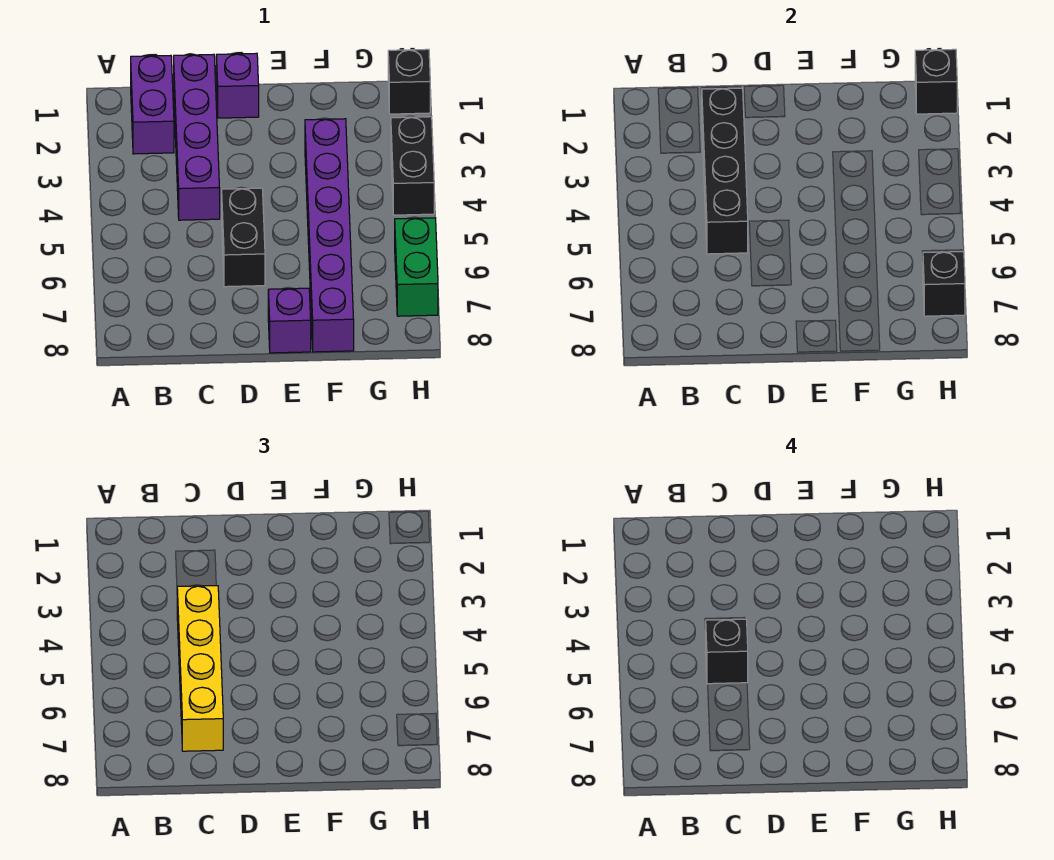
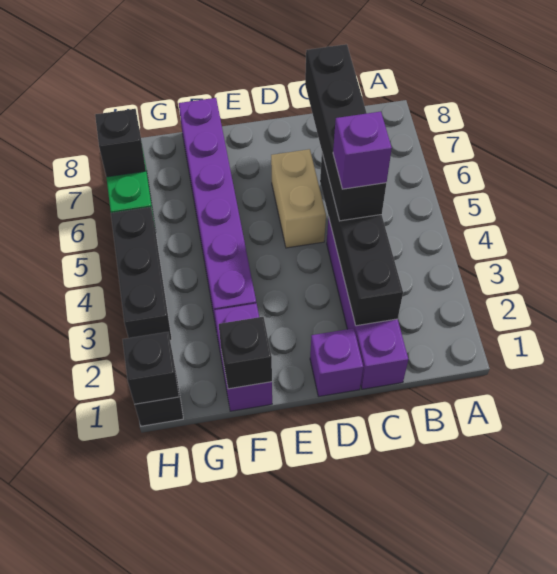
purple 1x2 brick [131,56,174,154] -> purple 1x2 brick moved to [214,303,272,411]
yellow 1x4 brick [177,586,223,751] -> black 1x4 brick [305,44,386,221]
black 1x1 brick [706,619,748,684] -> black 1x1 brick moved to [219,317,272,389]
black 1x2 brick [222,188,265,287] -> tan 1x2 brick [271,149,326,248]
purple 1x1 brick [268,288,311,353] -> purple 1x1 brick moved to [333,112,392,189]
black 1x2 brick [391,117,434,215] -> black 1x3 brick [111,207,172,340]

